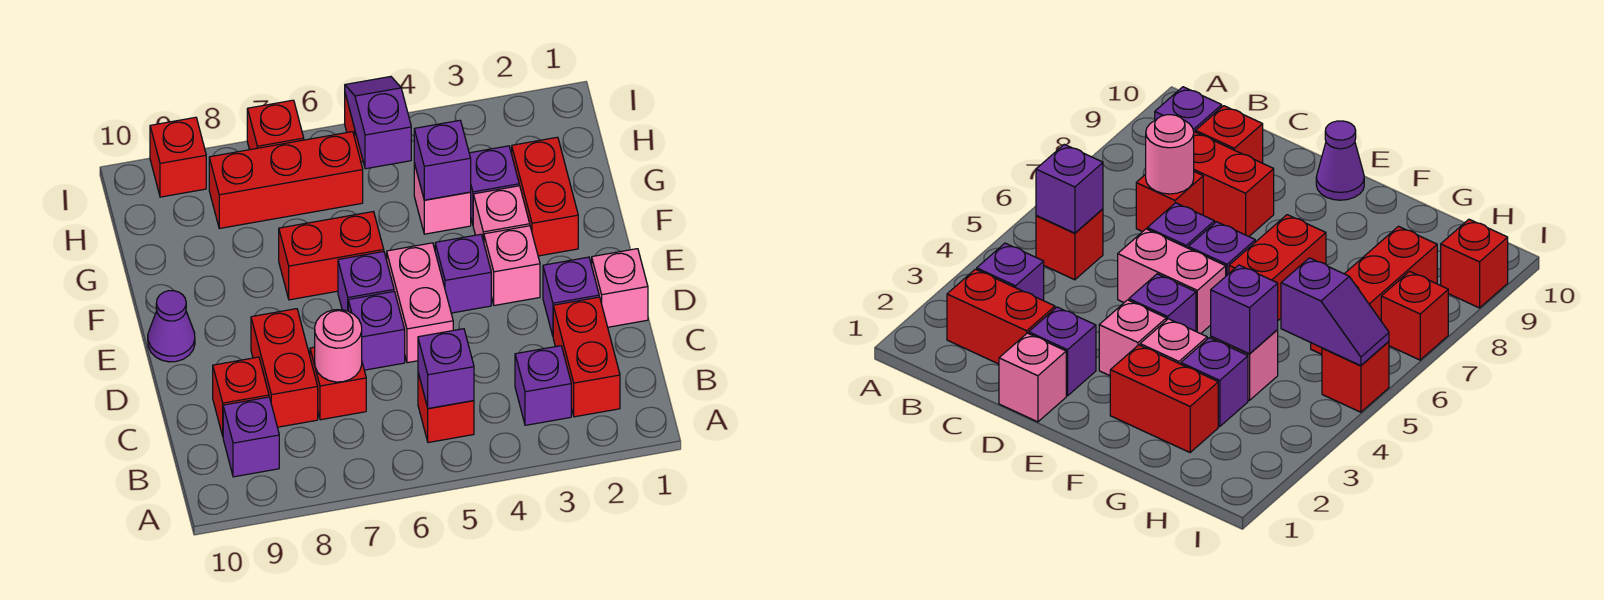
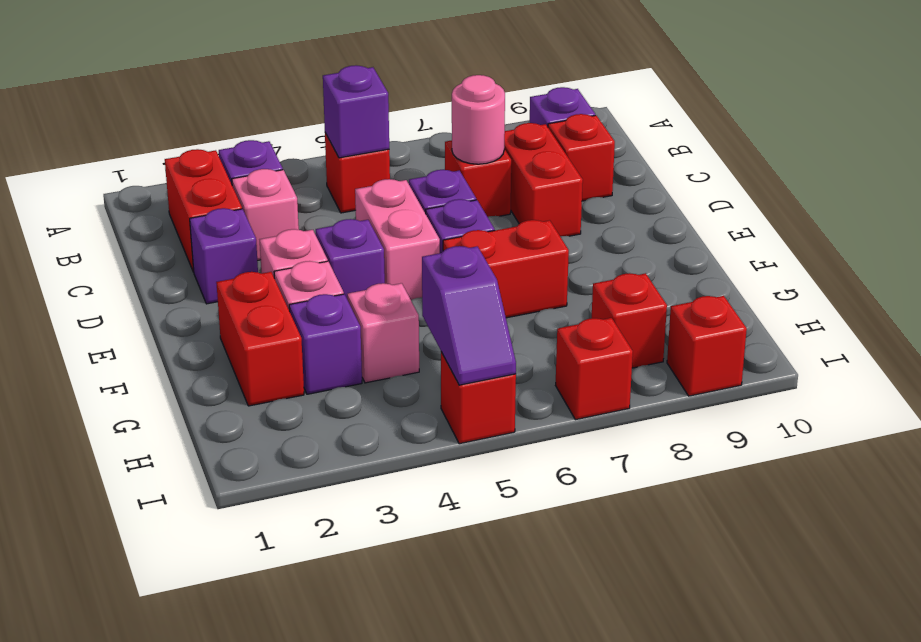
pink 1x1 brick [592,249,648,327] -> pink 1x1 brick moved to [232,169,299,261]
purple 1x1 cone [148,291,195,362] -> none
purple 1x1 brick [414,120,471,200] -> none
red 1x3 brick [209,132,363,228] -> red 1x1 brick [592,273,667,368]

